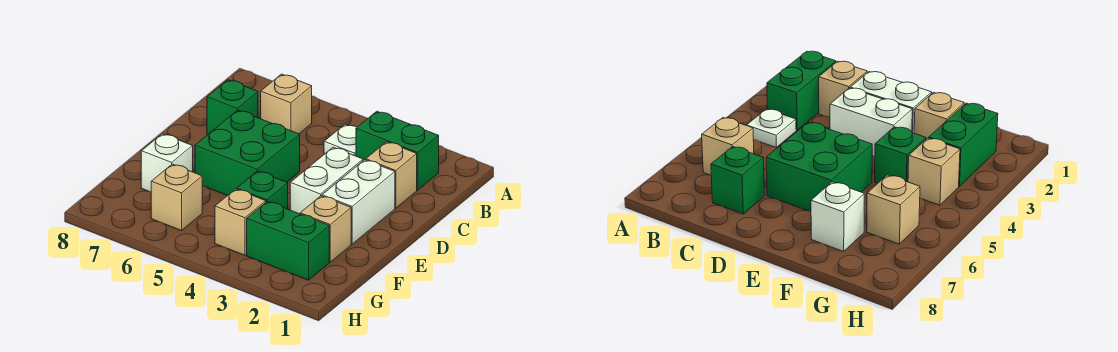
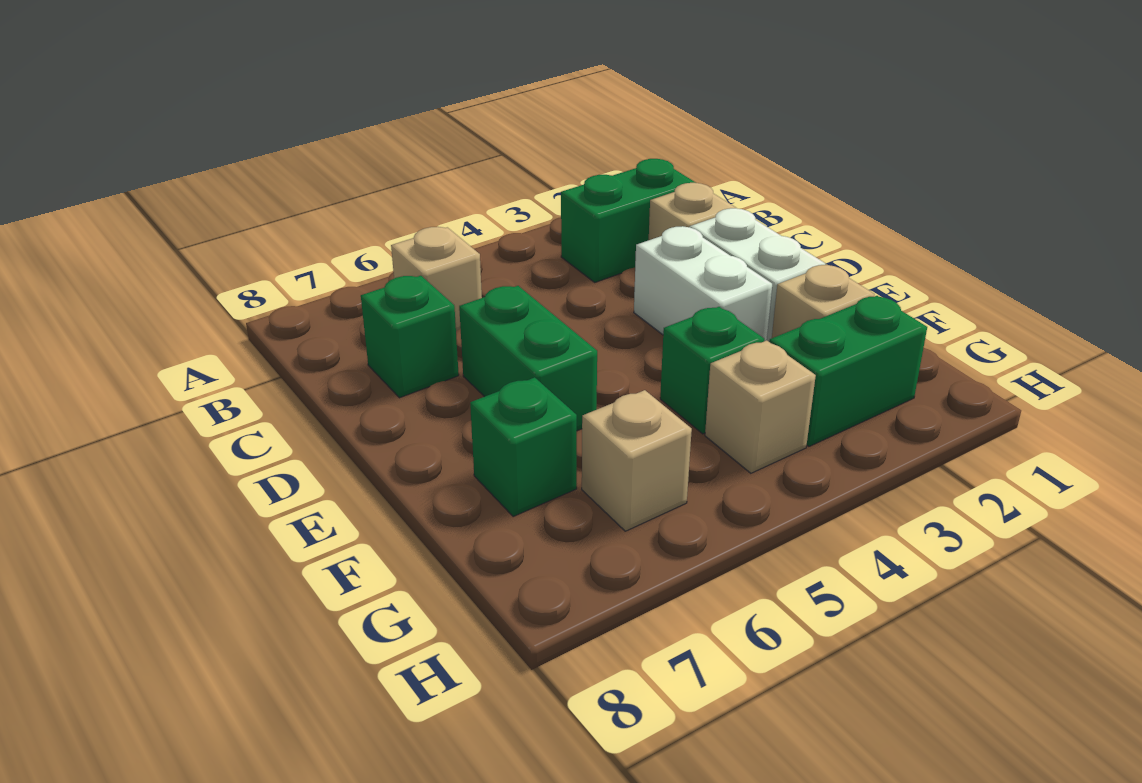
white 1x1 plate [324,124,357,156] -> none
green 2x2 brick [195,110,300,196] -> green 1x2 brick [459,286,597,431]
white 1x1 brick [141,134,193,192] -> green 1x1 brick [470,377,577,517]

